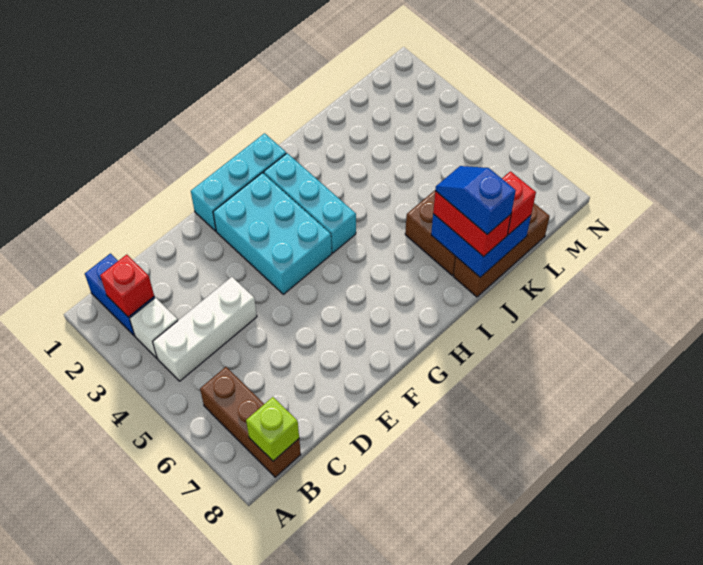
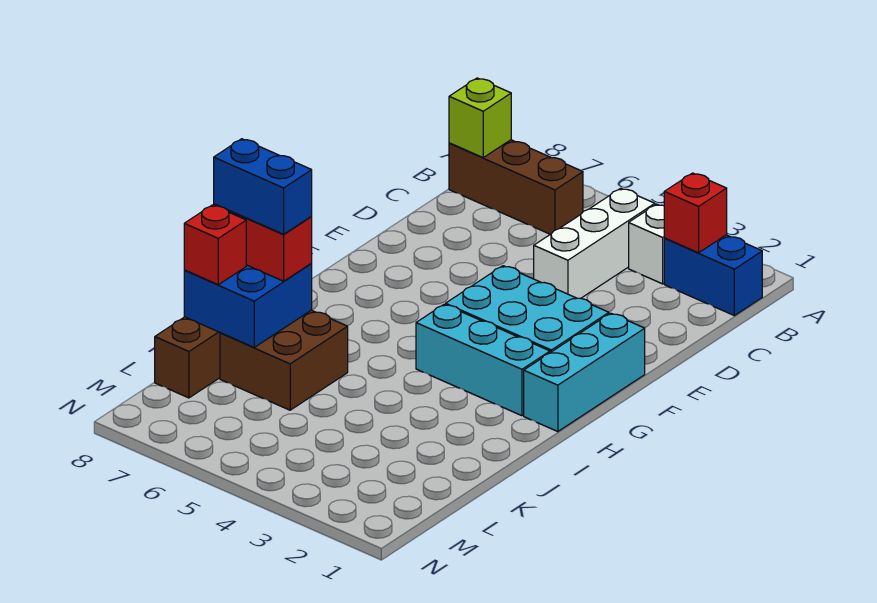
blue 1x2 slope [435,166,516,234] -> blue 1x2 brick [214,139,312,234]

